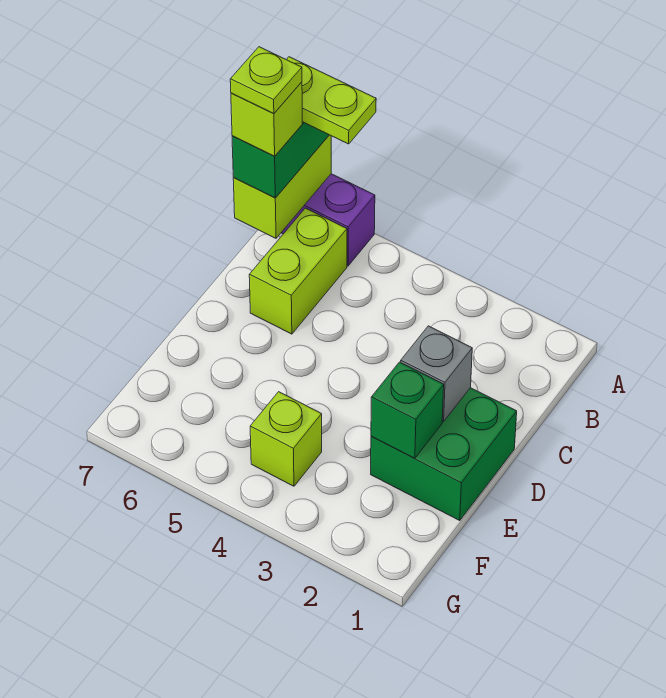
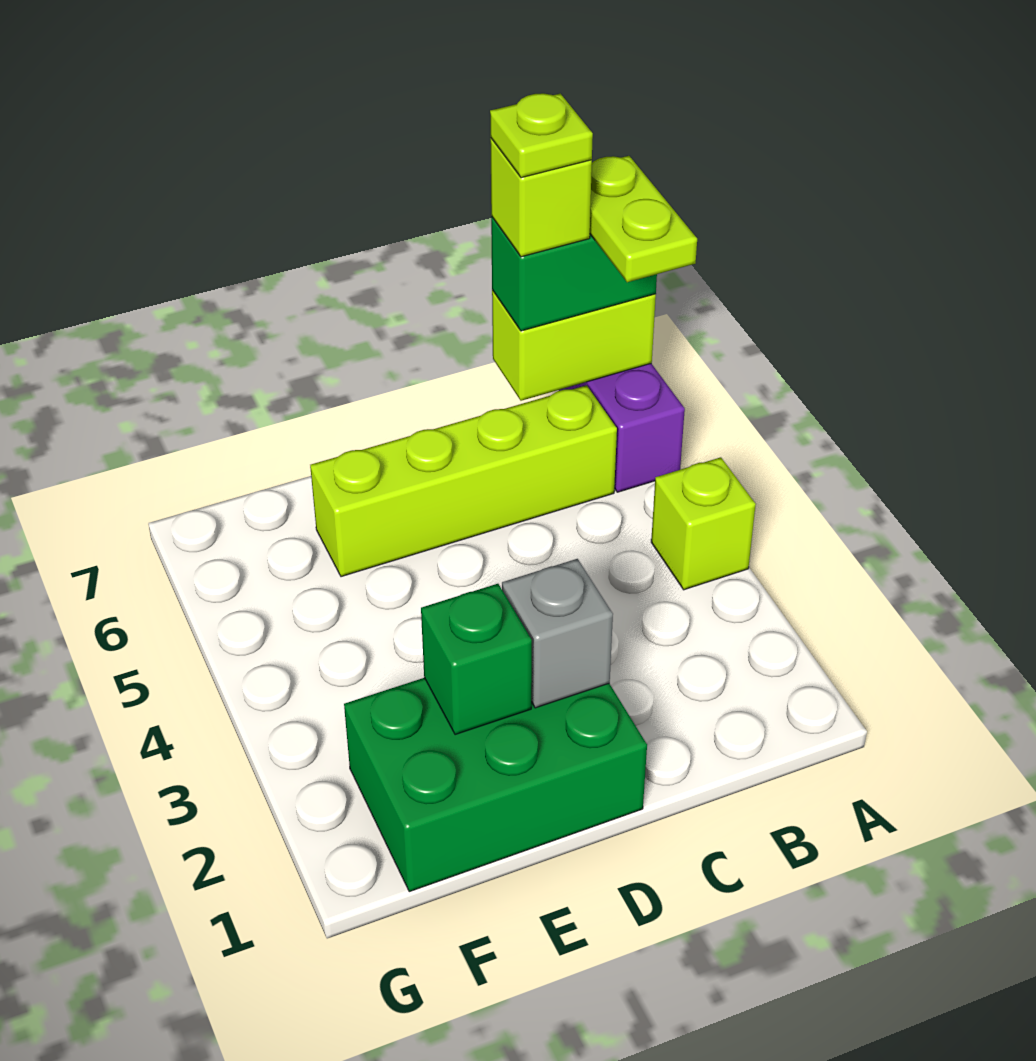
lime 1x2 brick [249,208,347,334] -> lime 1x4 brick [310,385,617,577]
green 2x2 brick [371,388,517,521] -> green 2x3 brick [344,678,647,892]
lime 1x1 brick [250,392,322,486] -> lime 1x1 brick moved to [651,457,756,590]

